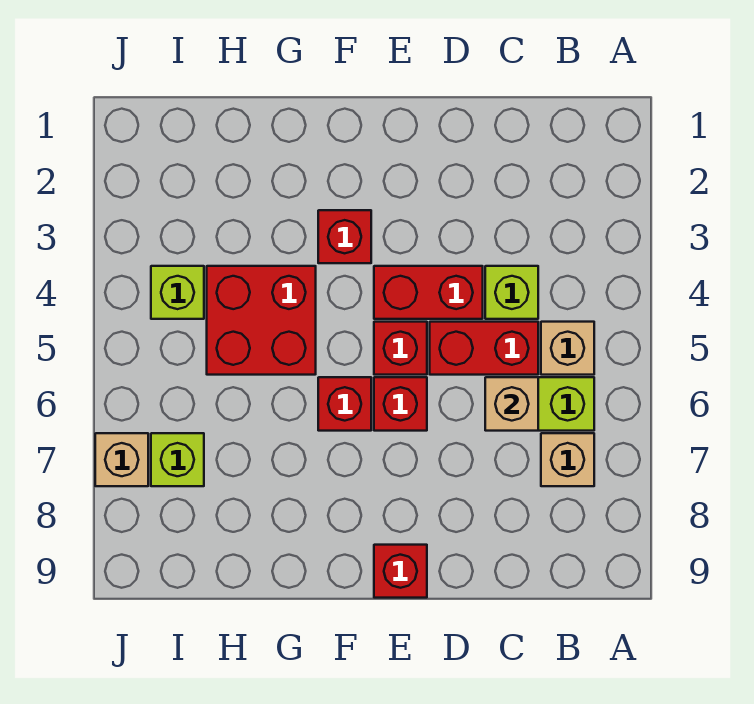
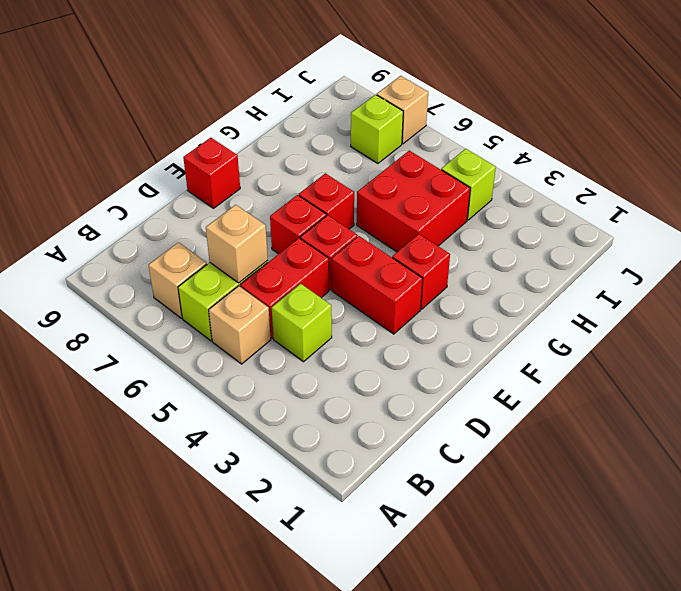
red 1x2 brick [374,266,483,319] -> red 1x2 brick turned to [332,236,423,334]

